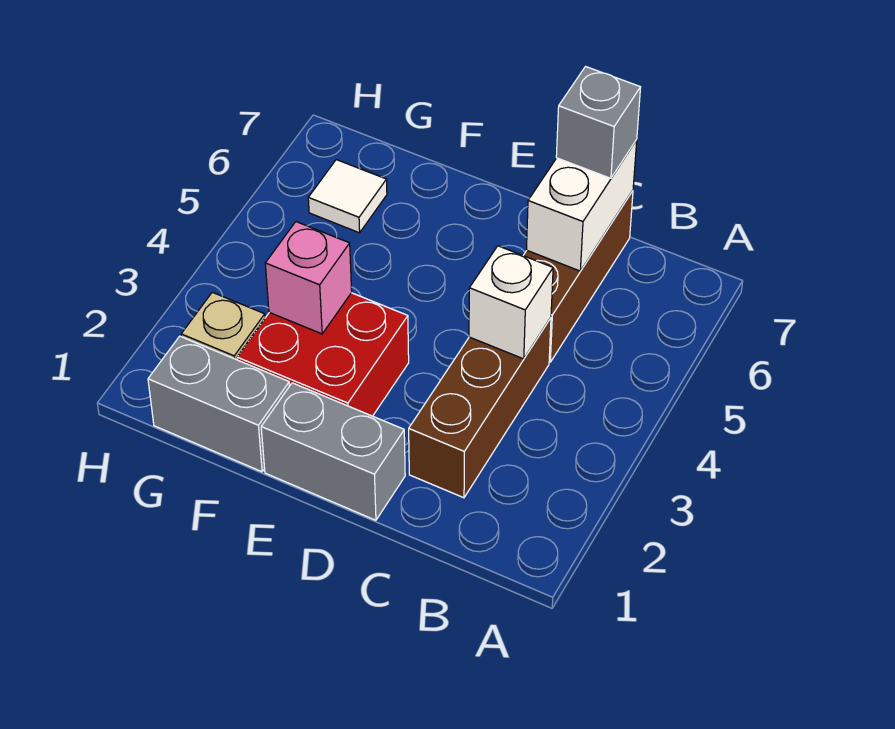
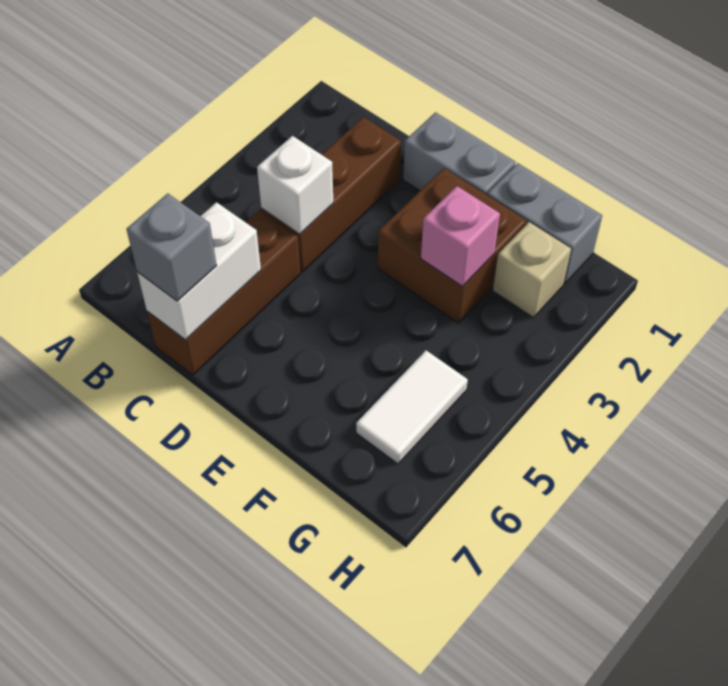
red 2x2 brick [237,293,409,416] -> brown 2x2 brick [378,168,527,323]
white 1x1 tile [308,160,387,233] -> white 1x2 tile [356,350,468,464]

